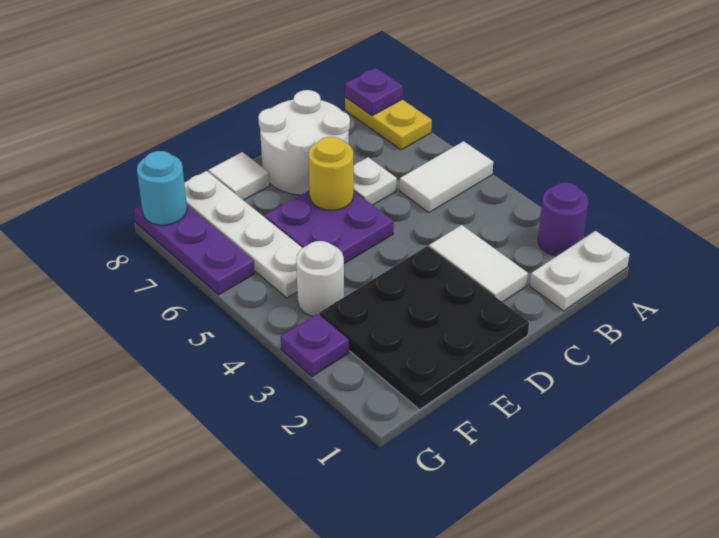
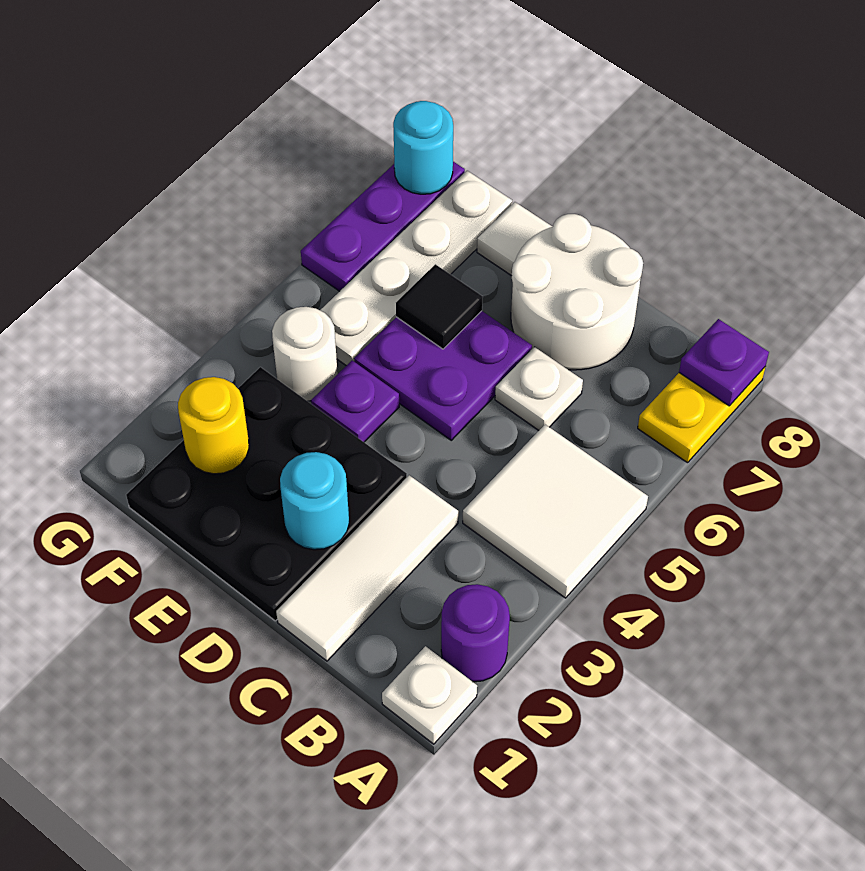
white 1x2 plate [530,231,630,311] -> white 1x1 plate [382,646,477,744]
white 1x2 tile [400,141,493,213] -> white 2x2 tile [463,425,648,598]
white 1x2 tile [429,225,528,302] -> white 1x3 tile [276,475,458,661]
none -> cyan 1x1 round brick [280,452,349,550]
yellow 1x1 round brick [309,137,354,210] -> yellow 1x1 round brick moved to [178,377,249,474]
none -> black 1x1 tile [396,264,483,349]
purple 1x1 plate [281,314,349,376] -> purple 1x1 plate moved to [311,361,399,442]

